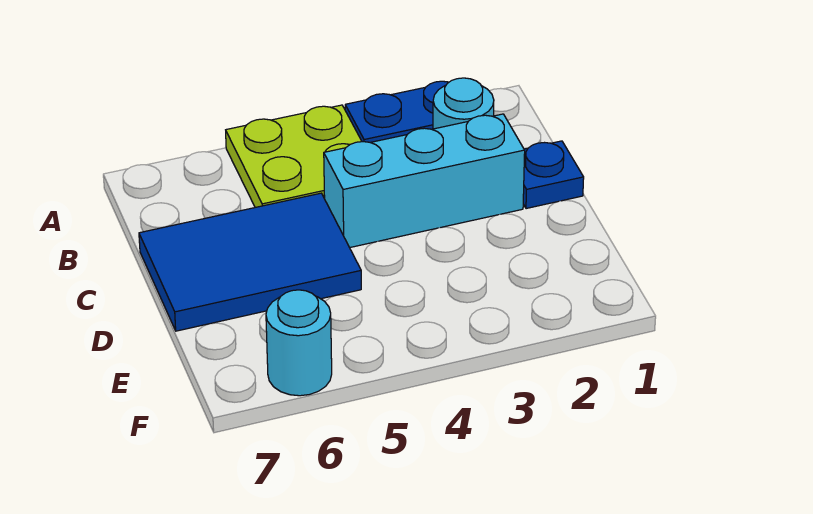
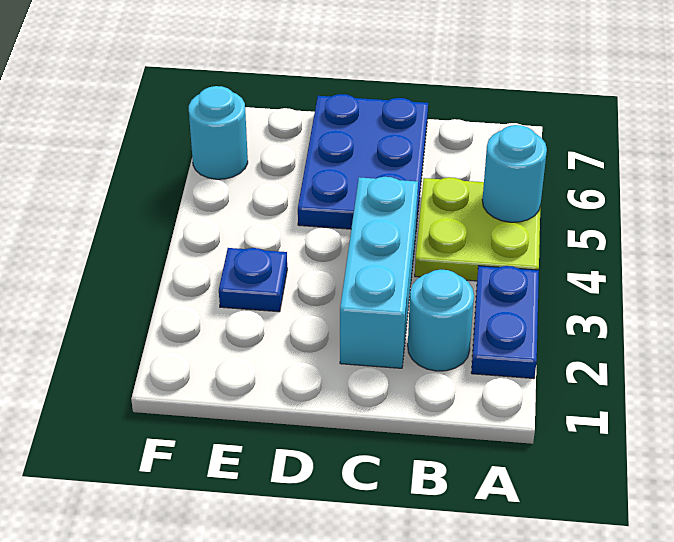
none -> cyan 1x1 round brick [482,125,547,222]
blue 1x1 plate [523,141,584,209] -> blue 1x1 plate moved to [219,248,287,312]
blue 2x3 tile [139,193,361,331] -> blue 2x3 plate [298,94,428,229]

